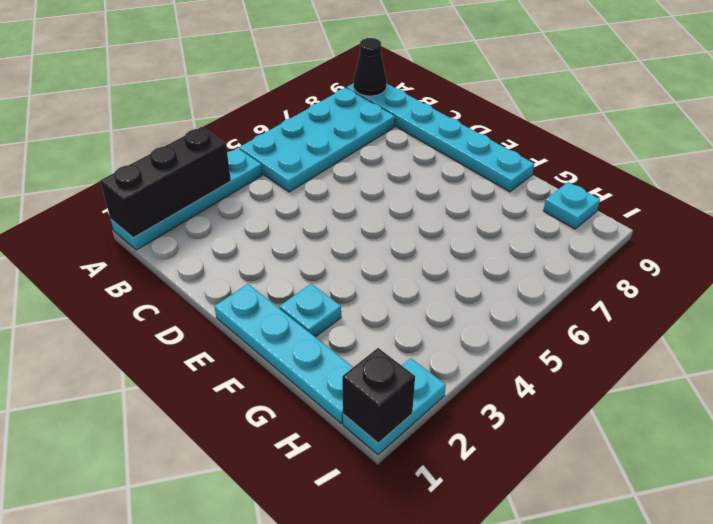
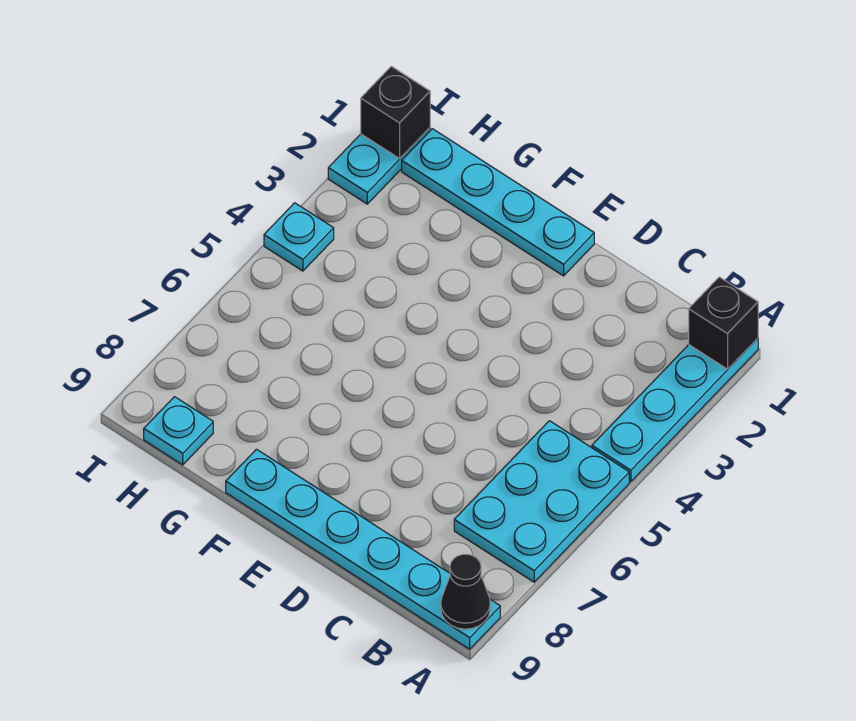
black 1x3 brick [100,127,231,238] -> black 1x1 brick [689,277,758,369]
cyan 2x4 plate [239,88,395,192] -> cyan 2x3 plate [454,421,629,582]
cyan 1x1 plate [279,284,341,337] -> cyan 1x1 plate moved to [264,203,334,271]

